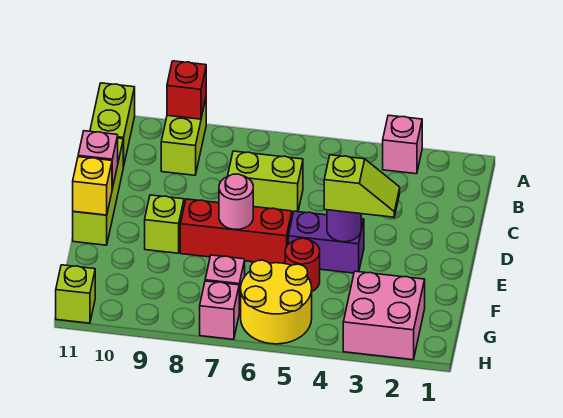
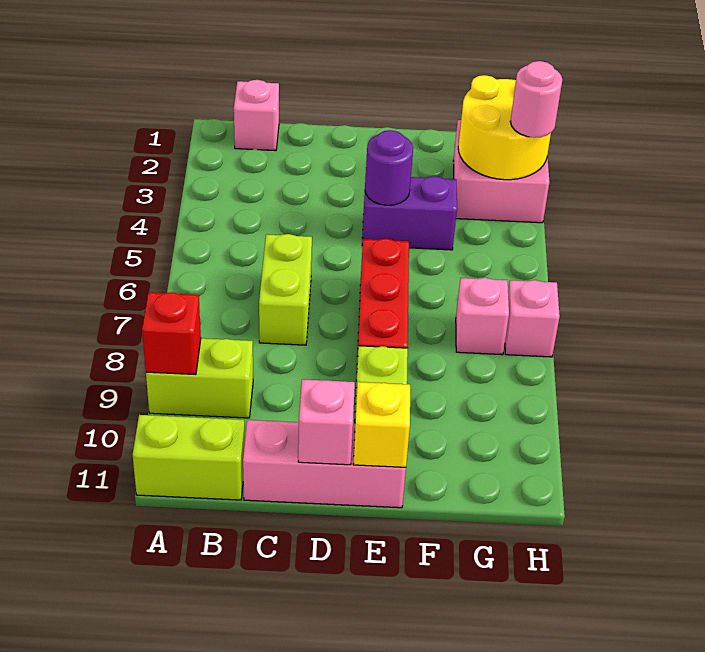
pink 1x1 brick [383,115,422,174] -> pink 1x1 brick moved to [234,80,279,151]
lime 1x3 brick [73,138,123,245] -> pink 1x3 brick [243,420,406,508]
lime 1x2 slope [324,155,400,217] -> none
purple 1x2 brick [288,211,364,273] -> purple 1x2 brick turned to [362,176,457,250]
pink 1x1 round brick [219,174,253,229] -> pink 1x1 round brick moved to [510,61,563,138]
red 1x1 round brick [285,238,320,291] -> none
yellow 2x2 round brick [241,260,312,344] -> yellow 2x2 round brick moved to [458,75,551,180]
lime 1x1 brick [56,265,95,323] -> none

